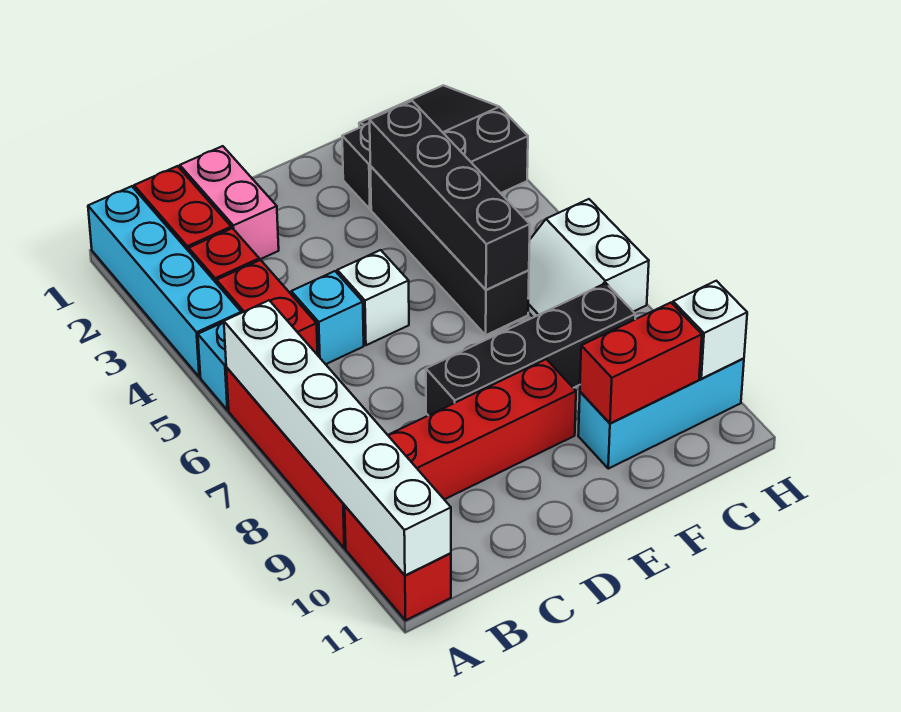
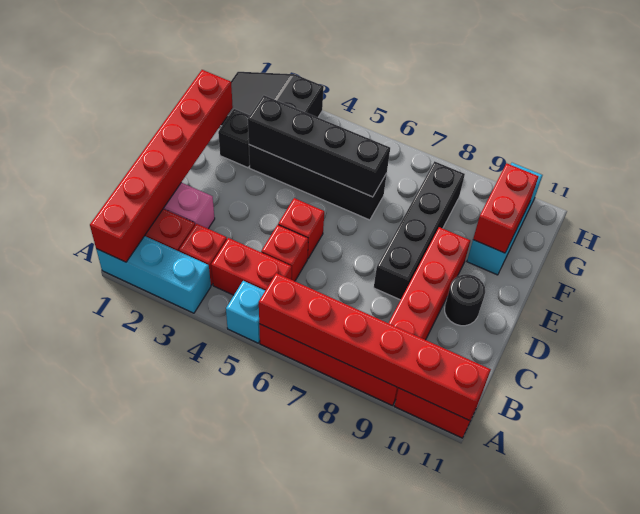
cyan 1x4 brick [88,186,241,377] -> cyan 1x3 brick [96,236,211,313]
none -> red 1x6 brick [90,70,233,262]
white 1x6 brick [224,300,451,575] -> red 1x6 brick [259,273,491,420]
cyan 1x1 brick [291,271,364,364] -> red 1x1 brick [261,225,308,281]
white 1x1 brick [337,250,409,345] -> red 1x1 brick [278,198,324,259]
none -> black 1x1 round brick [445,274,485,326]
white 2x2 slope [528,199,649,317] -> none
white 1x1 brick [673,281,747,379] -> none

